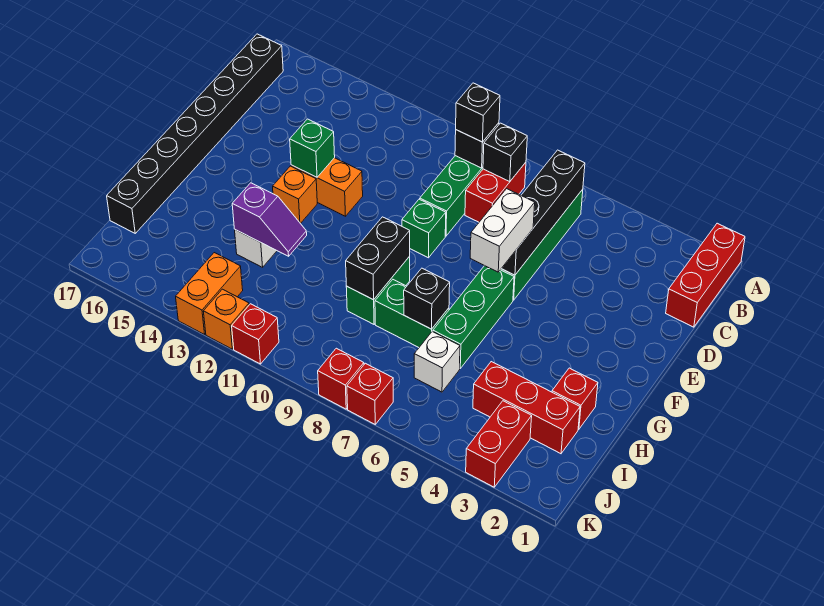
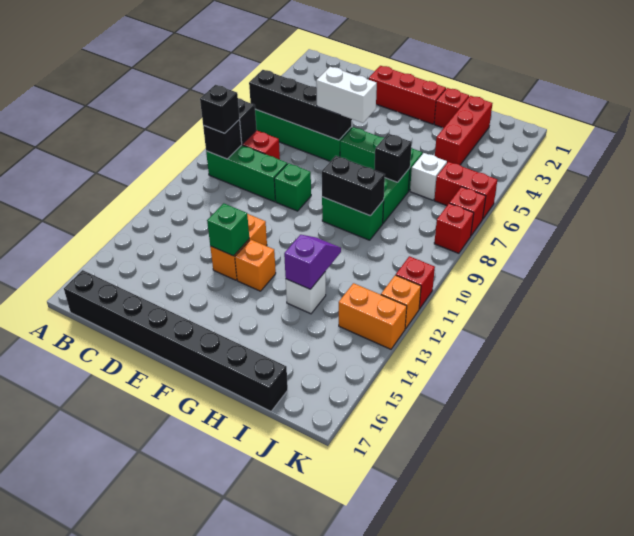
red 1x3 brick [666,223,745,327] -> red 1x3 brick moved to [369,66,446,124]
red 1x2 brick [466,401,532,487] -> red 1x2 brick moved to [434,162,497,219]

